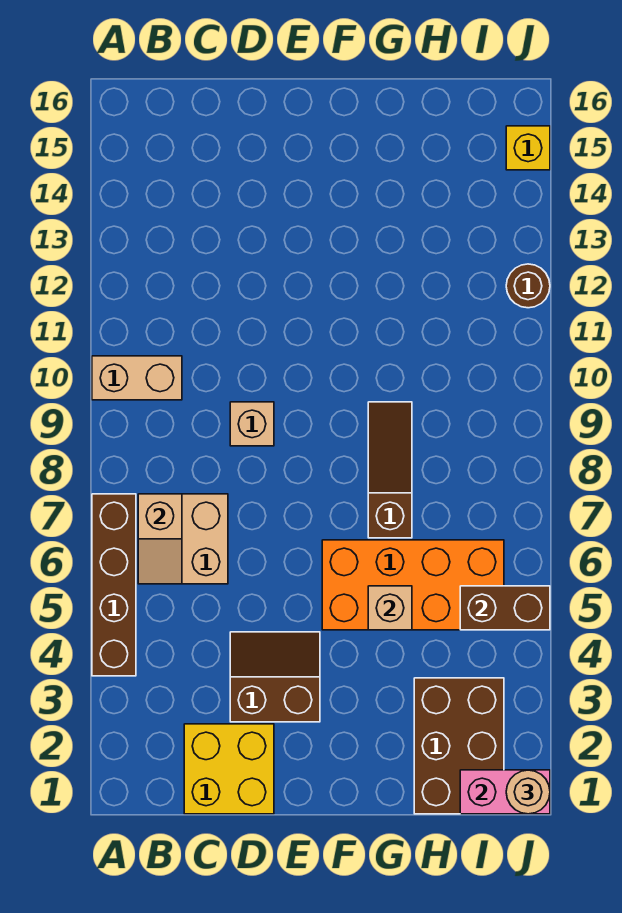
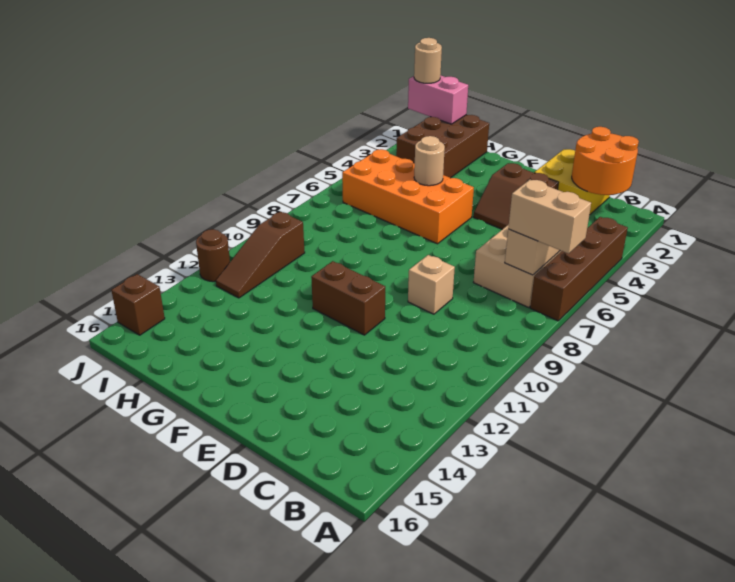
tan 1x2 brick [92,356,182,400] -> tan 1x2 brick moved to [508,180,591,254]
none -> orange 2x2 round brick [572,127,639,195]
tan 1x1 brick [368,586,412,630] -> tan 1x1 round brick [414,136,445,186]
brown 1x3 slope [368,402,412,538] -> brown 1x3 slope moved to [216,212,305,298]
brown 1x2 brick [460,586,550,630] -> brown 1x2 brick moved to [311,261,385,335]
yellow 1x1 brick [506,126,550,170] -> brown 1x1 brick [111,274,165,335]

